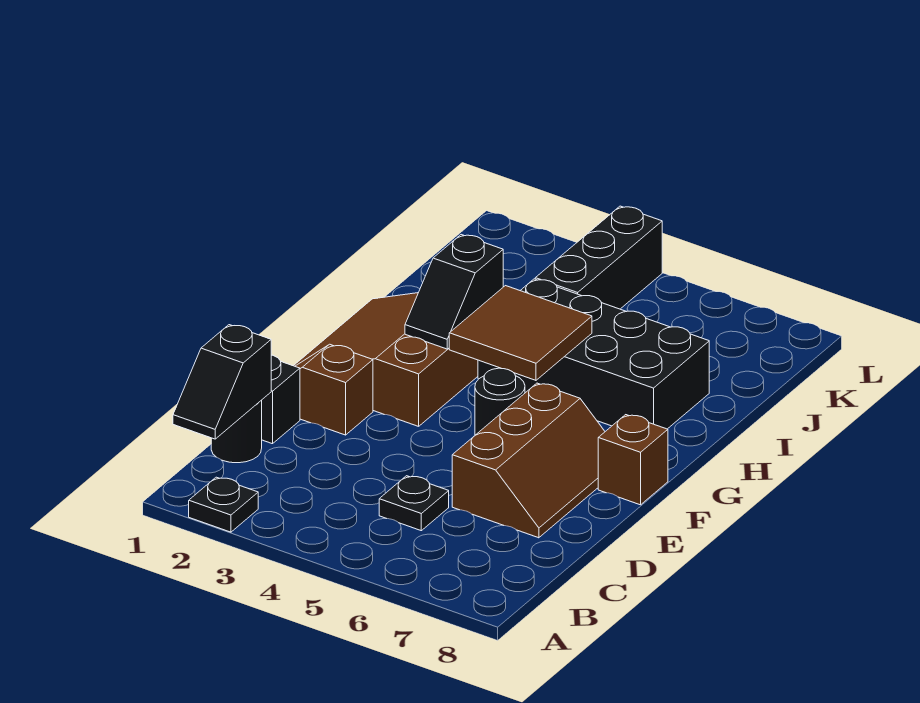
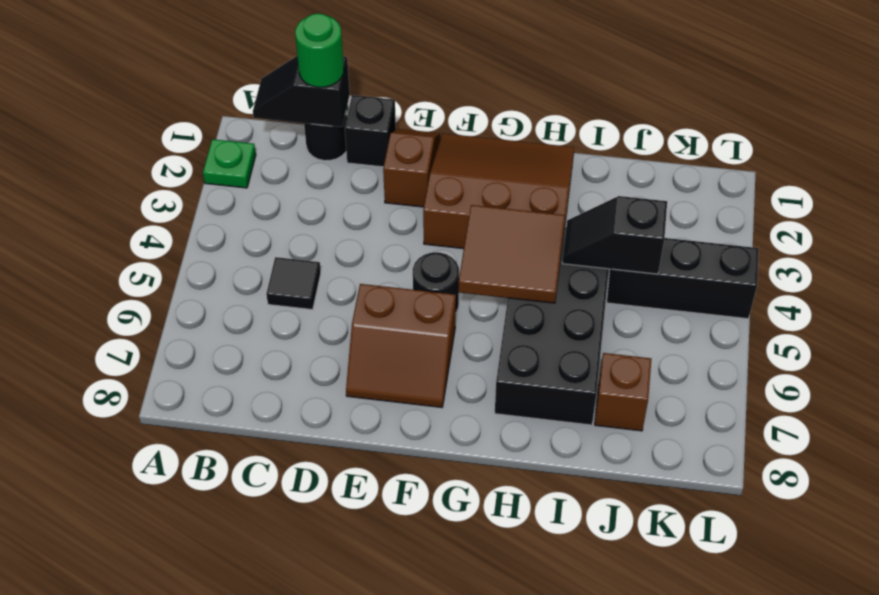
black 1x1 plate [189,477,258,532] -> green 1x1 plate [203,139,256,188]
none -> green 1x1 round brick [295,13,344,87]
black 1x1 plate [379,476,449,531] -> black 1x1 tile [266,257,321,310]
brown 2x3 slope [452,383,605,538] -> brown 2x2 slope [346,284,456,407]
brown 1x1 brick [598,415,668,505] -> brown 1x1 brick moved to [595,353,651,431]
black 1x2 slope [405,235,503,349] -> black 1x2 slope moved to [562,196,667,274]

